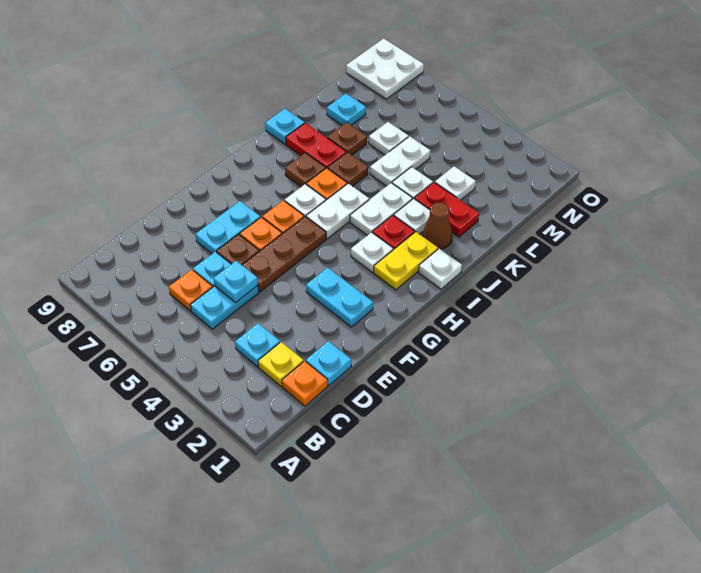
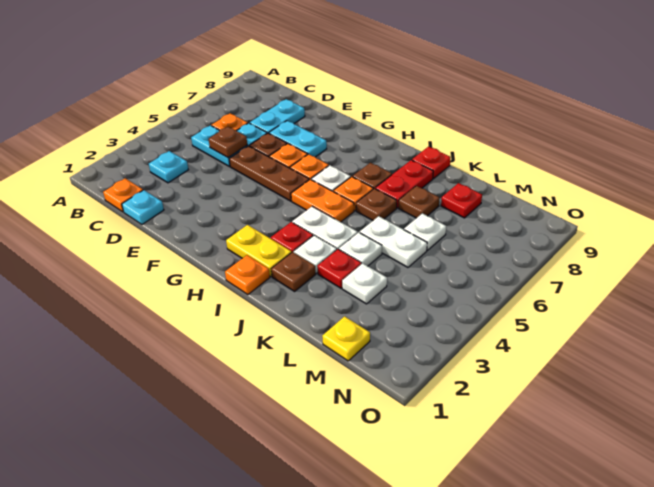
yellow 1x1 plate [258,342,304,386] -> yellow 1x1 plate moved to [322,316,370,361]
cyan 1x1 plate [213,261,258,303] -> brown 1x1 plate [209,127,247,158]
cyan 1x2 plate [306,268,373,327] -> cyan 1x2 plate moved to [250,99,305,133]
white 1x1 plate [351,232,393,272] -> none
white 1x2 plate [306,184,369,239] -> orange 1x2 plate [291,179,354,222]
white 1x1 plate [419,249,462,289] -> orange 1x1 plate [225,255,270,295]
brown 1x1 cone [423,203,452,249] -> brown 1x1 plate [271,252,316,291]
cyan 1x1 plate [265,109,305,144] -> red 1x1 plate [412,147,451,179]
red 1x2 plate [415,182,479,237] -> red 1x1 plate [317,249,361,288]
cyan 1x1 plate [327,94,366,125] -> red 1x1 plate [441,183,482,218]
white 2x2 plate [346,39,424,99] -> none

